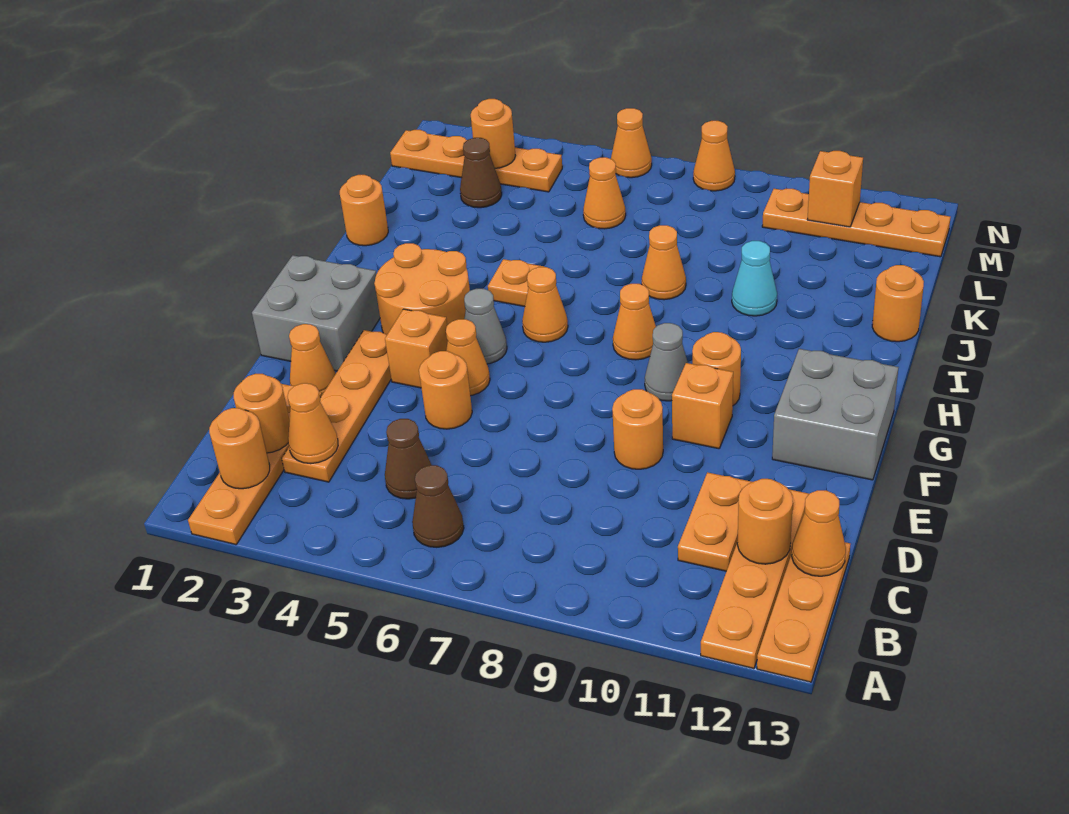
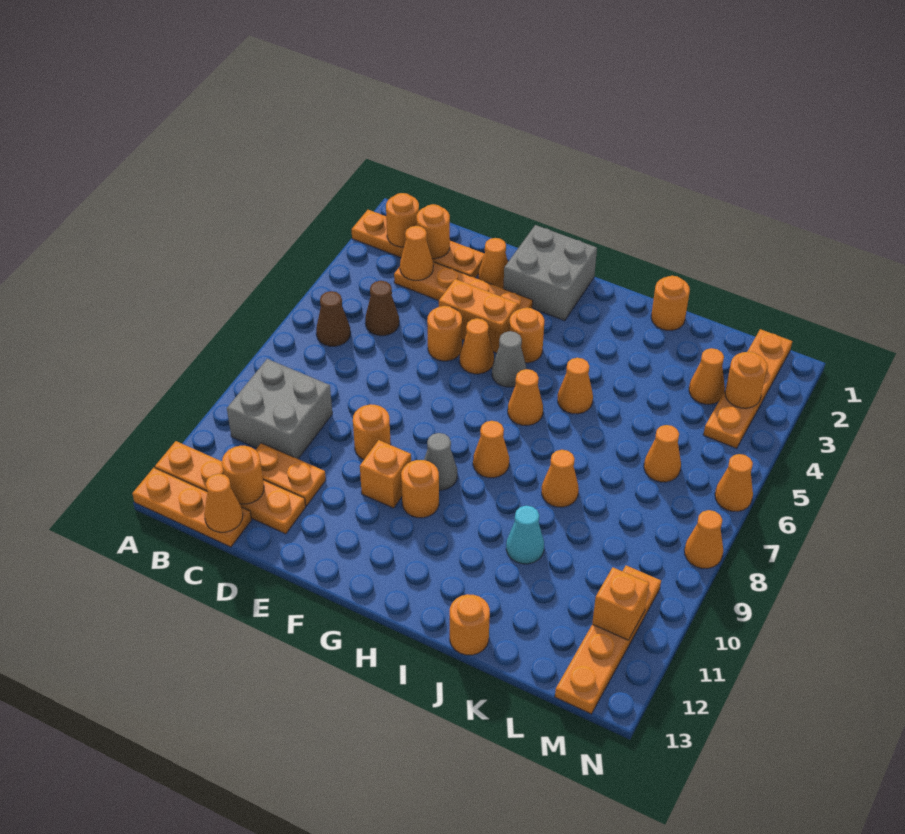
orange 1x1 brick [385,309,448,388] -> orange 1x2 brick [439,279,518,353]
grey 2x2 brick [772,349,899,480] -> grey 2x2 brick moved to [227,359,332,459]
orange 2x2 round brick [374,243,470,334] -> orange 1x1 round brick [509,308,544,363]
orange 1x1 plate [488,259,544,307] -> orange 1x1 cone [558,358,593,414]
brown 1x1 cone [460,138,502,208] -> orange 1x1 cone [689,348,725,404]

